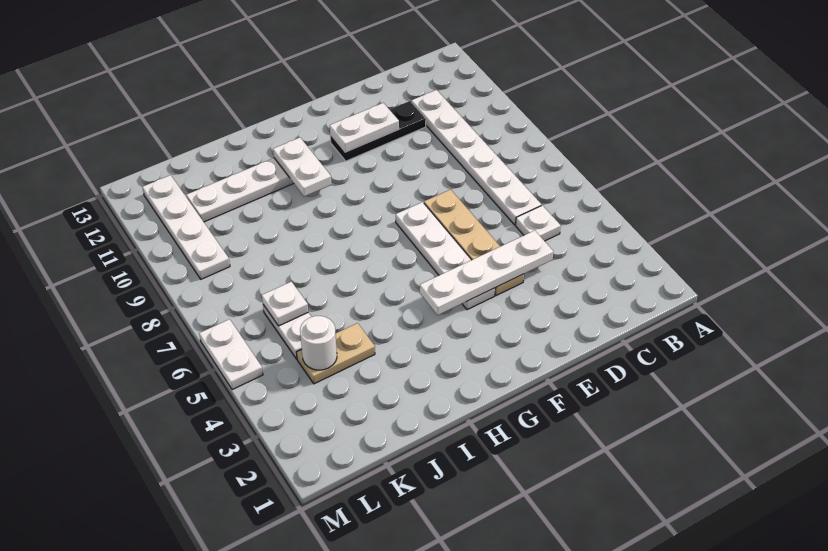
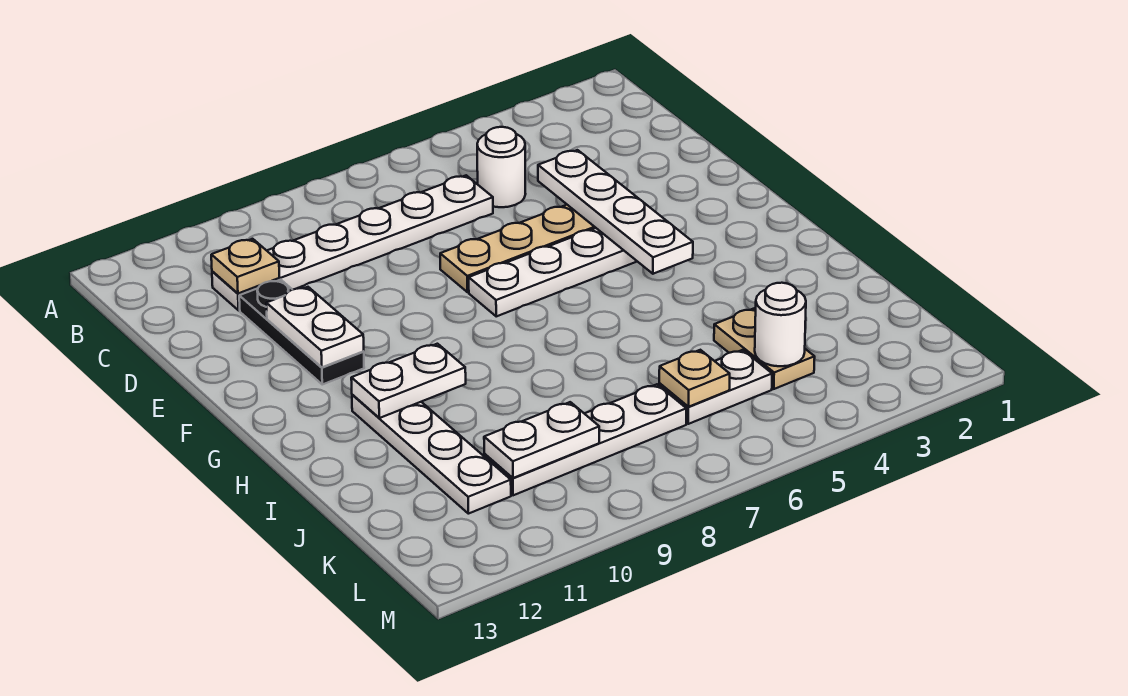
white 1x1 plate [516,205,561,241] -> white 1x1 round brick [477,127,525,207]
none -> tan 1x1 plate [211,239,280,293]
white 1x1 plate [262,282,308,326] -> tan 1x1 plate [659,350,730,407]
white 1x4 plate [143,175,230,279] -> white 1x4 plate moved to [484,384,686,495]
white 1x2 plate [199,319,263,390] -> white 1x2 plate moved to [484,402,599,478]

